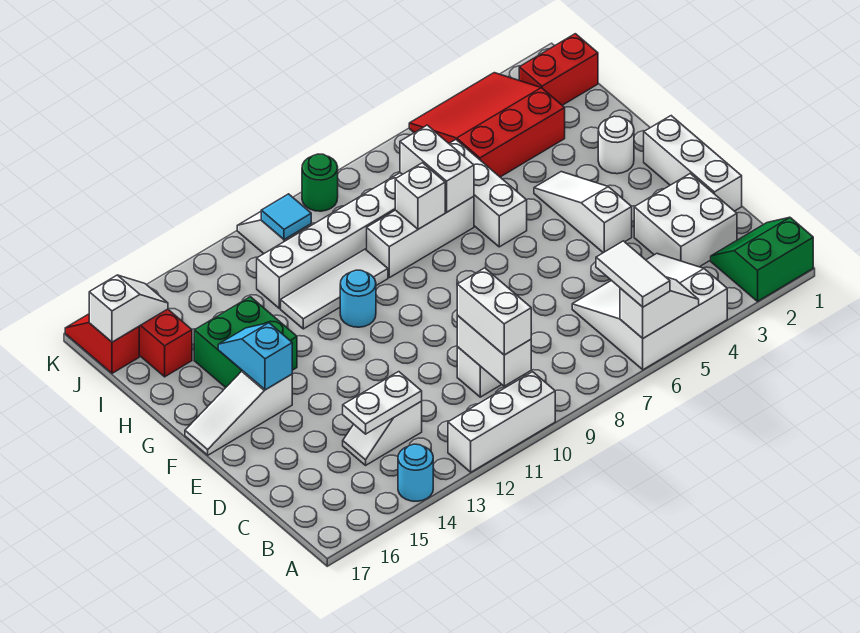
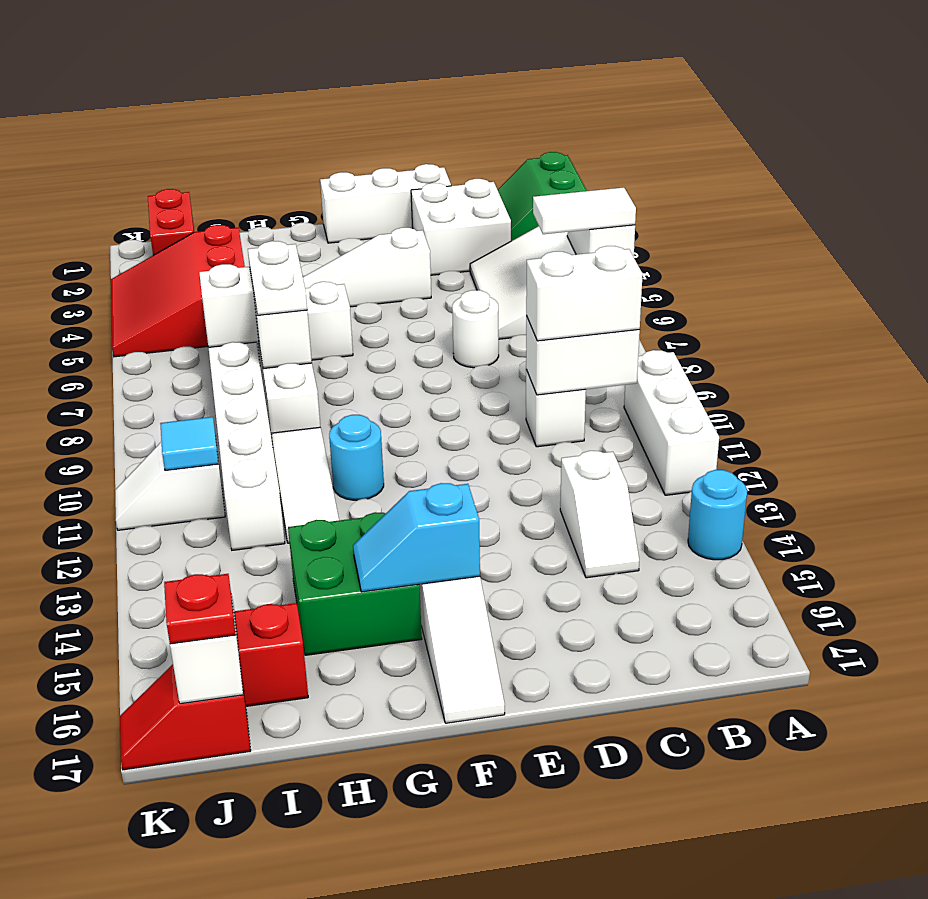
white 1x2 plate [343,372,422,434] -> white 1x2 plate moved to [248,241,307,315]
white 1x1 round brick [598,116,634,174] -> white 1x1 round brick moved to [452,290,499,368]
none -> red 1x1 plate [164,574,235,644]
green 1x1 round brick [302,154,338,211] -> none

